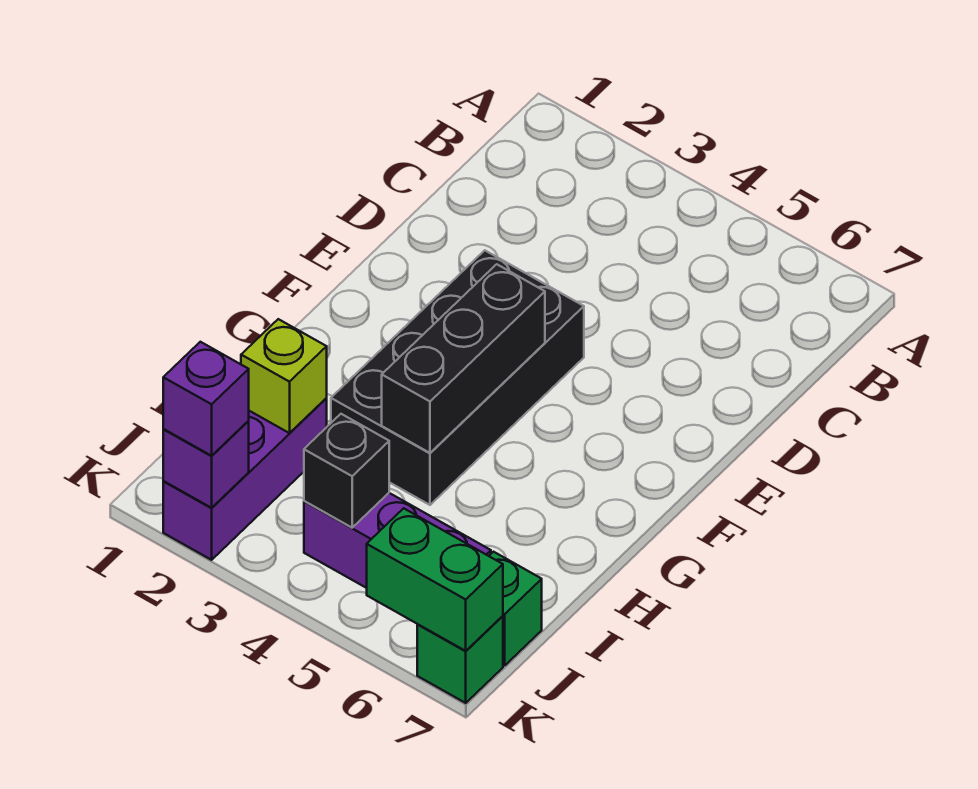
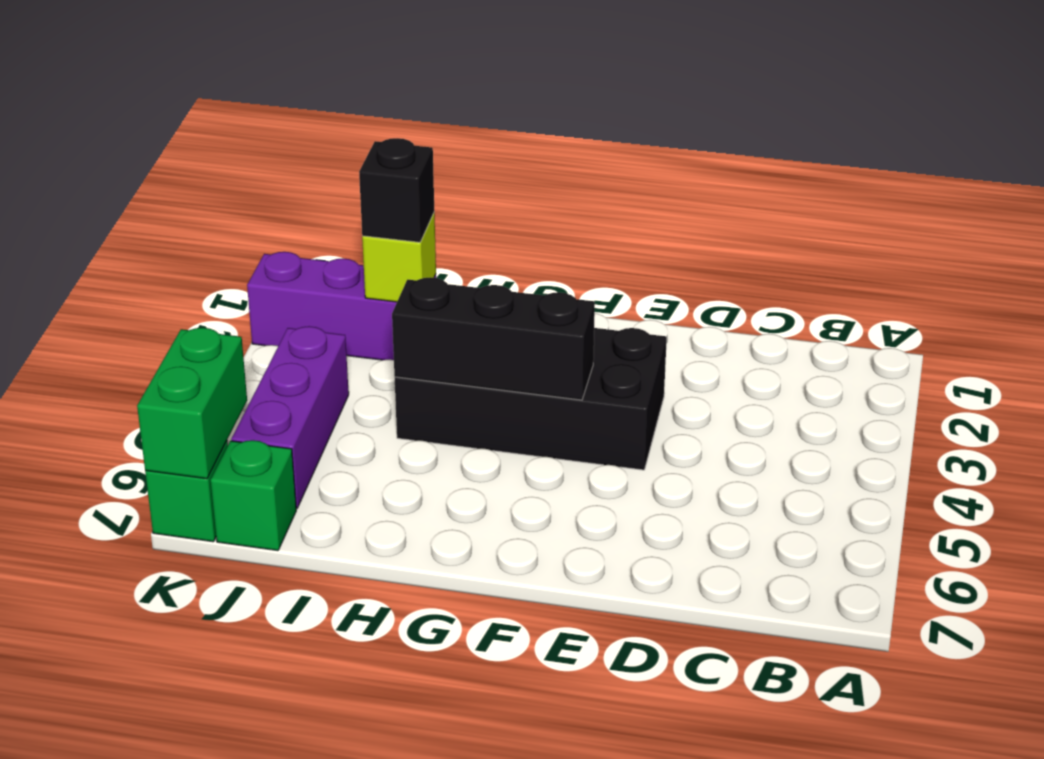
black 1x1 brick [304,414,389,528] -> black 1x1 brick moved to [359,138,434,242]
purple 1x1 brick [163,421,249,508] -> none
purple 1x1 brick [163,342,249,456] -> none

